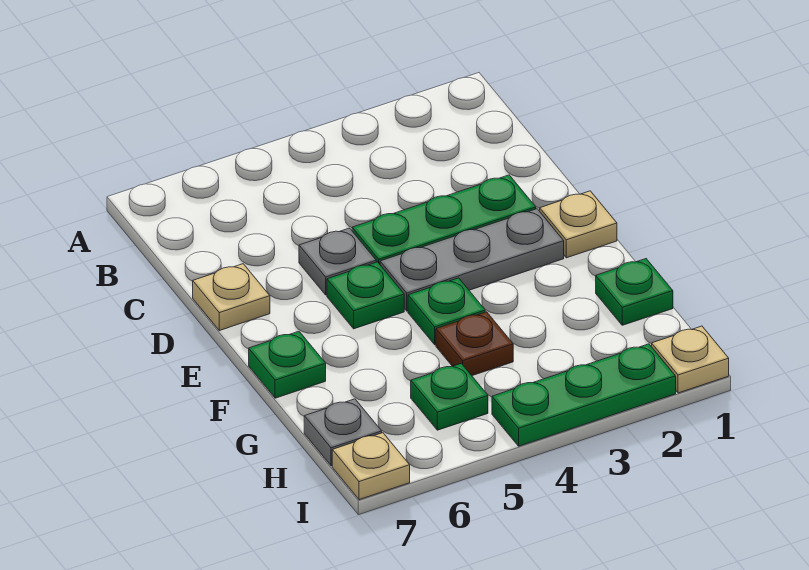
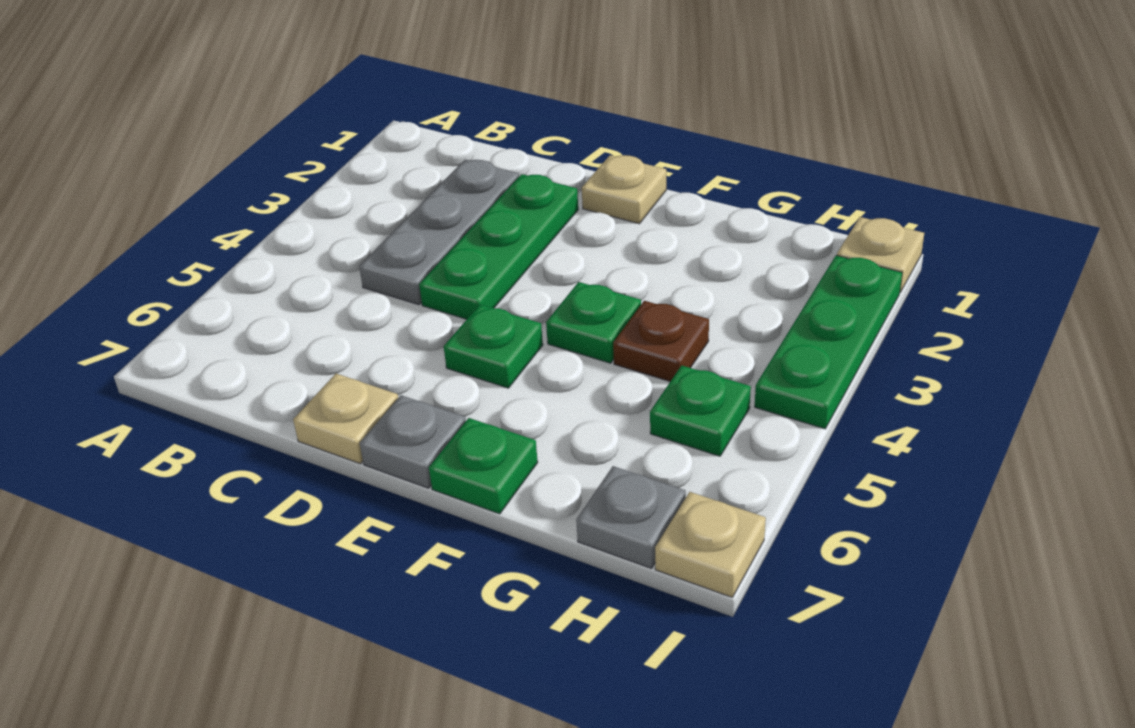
grey 1x1 plate [299,228,376,295] -> grey 1x1 plate moved to [360,395,466,488]
grey 1x3 plate [380,209,564,311] -> grey 1x3 plate moved to [359,160,519,305]
green 1x1 plate [596,259,673,325] -> none

